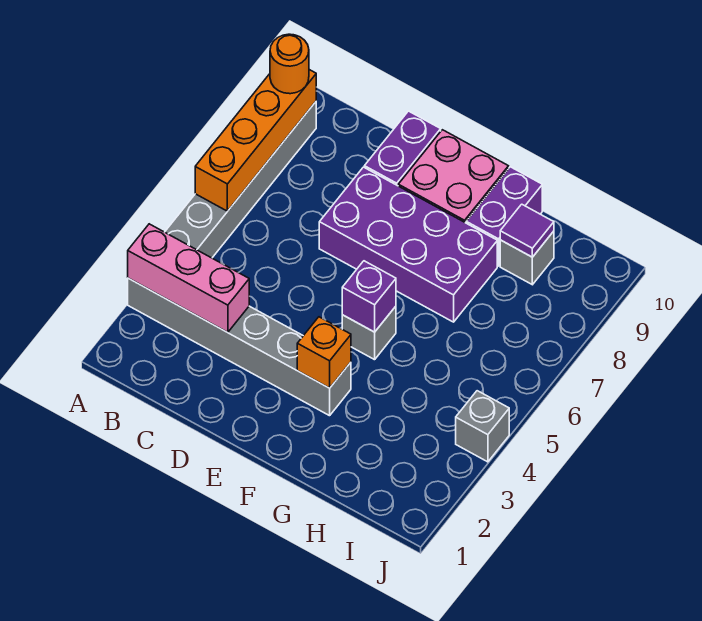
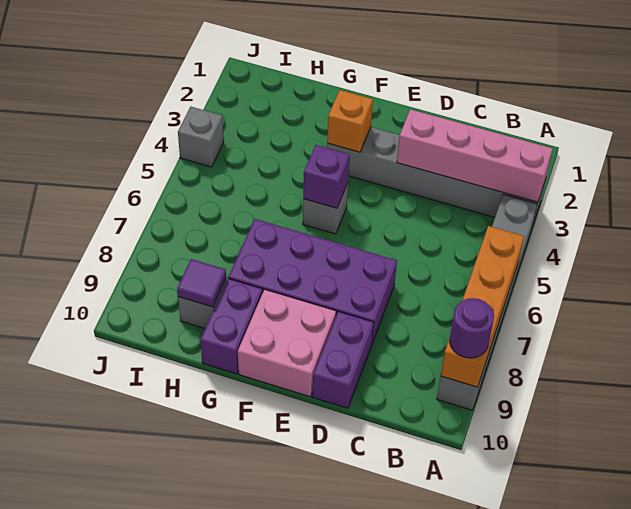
pink 1x3 brick [128,224,249,333] -> pink 1x4 brick [397,109,553,202]
orange 1x1 round brick [270,34,309,94] -> purple 1x1 round brick [450,298,494,358]

